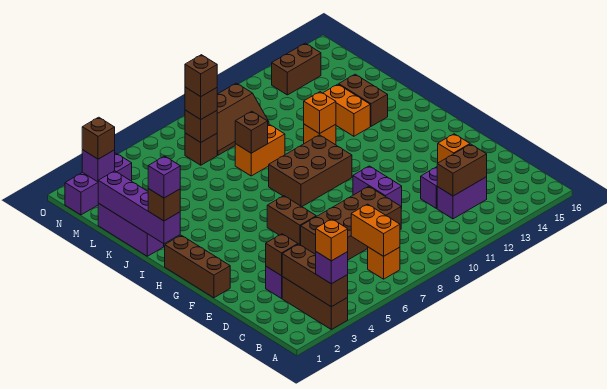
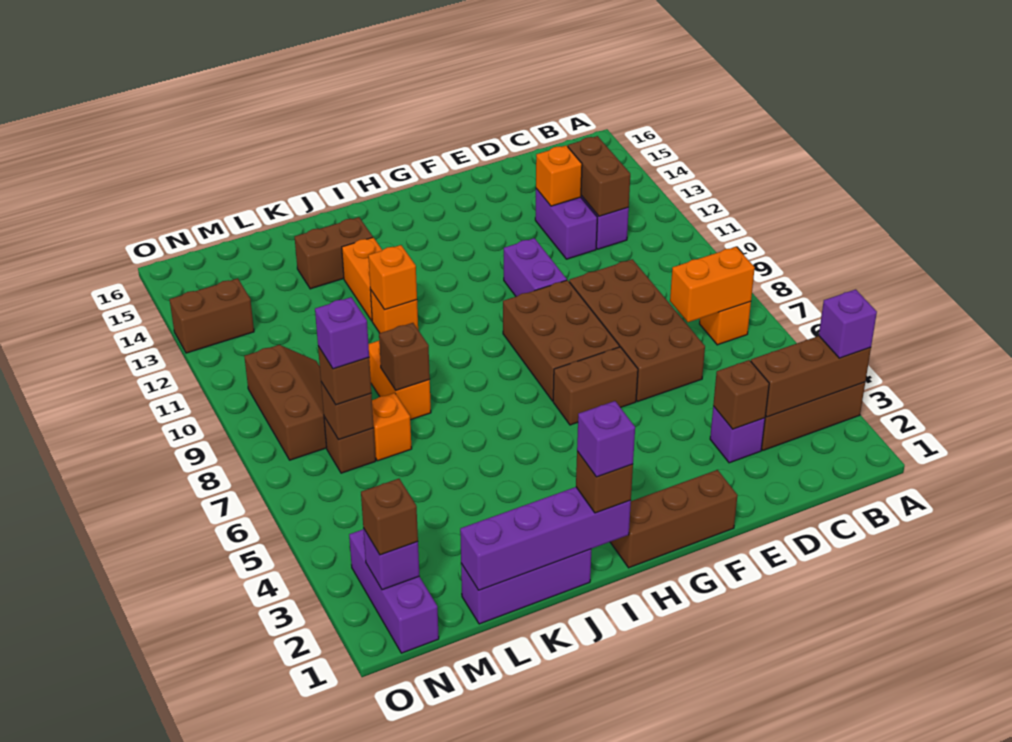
orange 1x1 brick [316,219,348,261] -> orange 1x1 brick moved to [372,393,412,461]
purple 1x2 brick [353,166,402,209] -> purple 1x2 brick turned to [504,238,567,296]
brown 2x3 brick [269,135,352,207] -> brown 2x3 brick moved to [503,280,620,401]
orange 1x2 brick [323,84,370,136] -> orange 1x2 brick turned to [342,238,382,321]
brown 1x1 brick [185,55,217,96] -> purple 1x1 brick [315,297,369,369]
brown 1x2 brick [272,43,321,95] -> brown 1x2 brick turned to [170,278,254,353]

